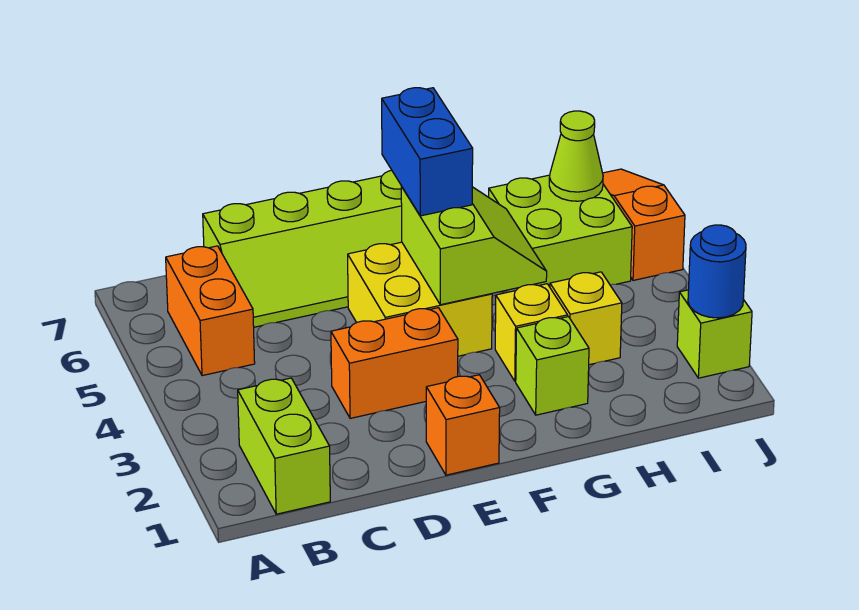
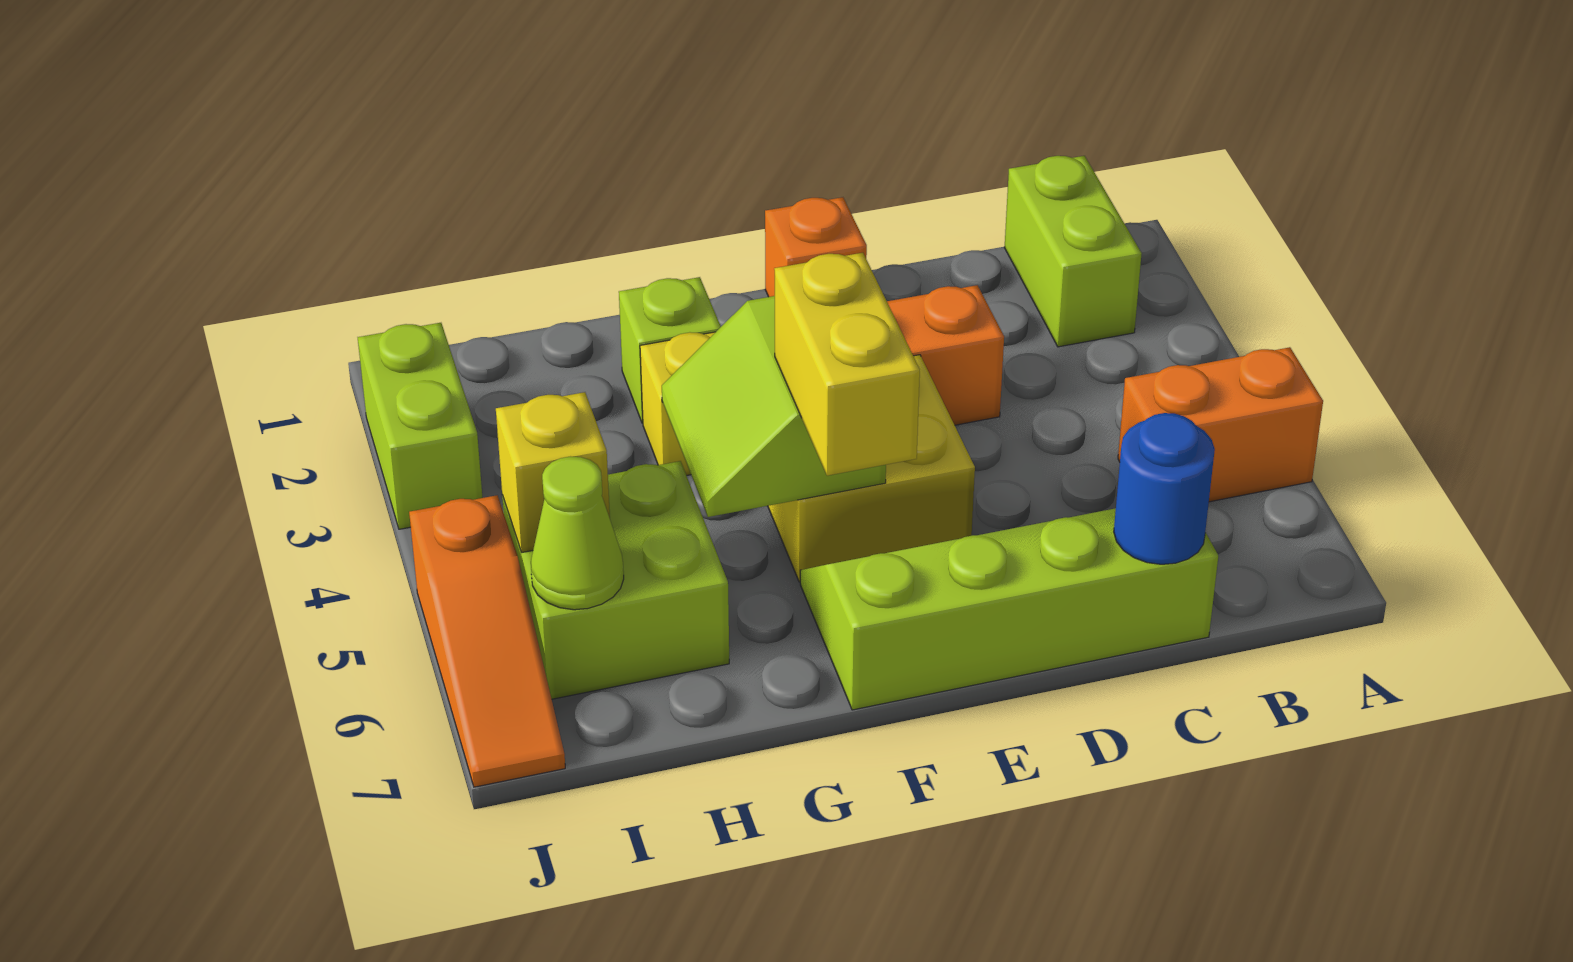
orange 1x2 brick [166,246,255,376] -> orange 1x2 brick turned to [1118,347,1323,502]
blue 1x2 brick [382,88,473,216] -> yellow 1x2 brick [774,253,920,476]
yellow 1x1 brick [550,272,622,365] -> yellow 1x1 brick moved to [496,392,610,553]
lime 1x1 brick [677,290,752,378] -> lime 1x2 brick [358,323,483,529]
blue 1x1 round brick [688,225,746,318] -> blue 1x1 round brick moved to [1114,413,1215,564]

